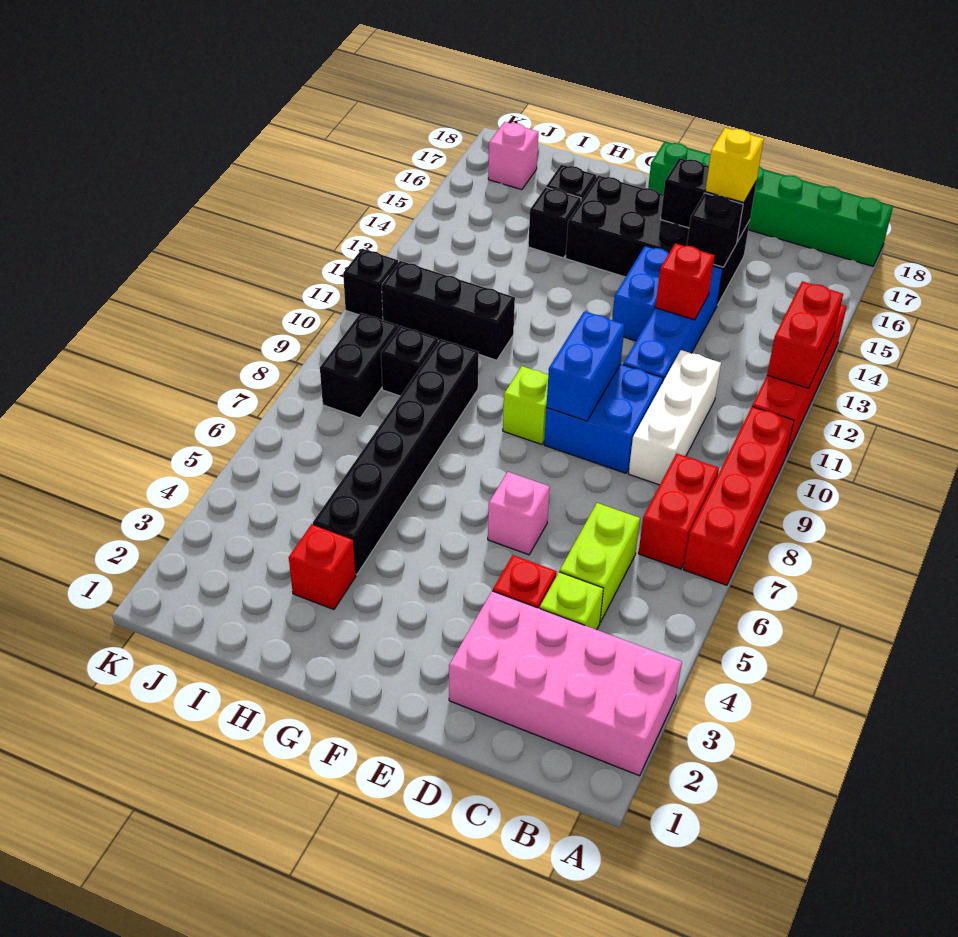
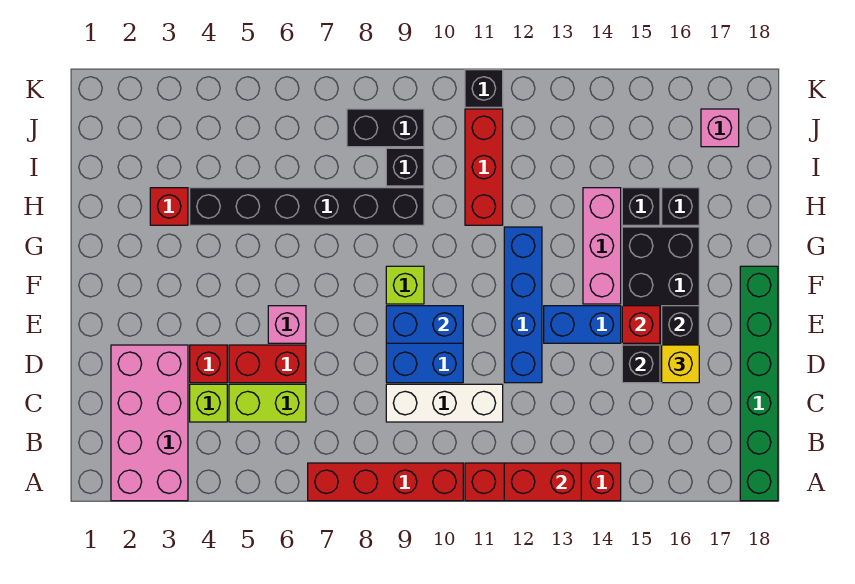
red 1x2 brick [638,453,719,569] -> red 1x2 brick moved to [229,345,306,383]
blue 1x4 brick [623,266,723,383] -> blue 1x4 brick turned to [504,227,542,383]
red 1x1 brick [655,243,715,320] -> red 1x1 brick moved to [622,306,660,343]
none -> pink 1x3 brick [583,188,621,304]
black 1x3 brick [382,261,515,360] -> red 1x3 brick [465,109,503,225]

